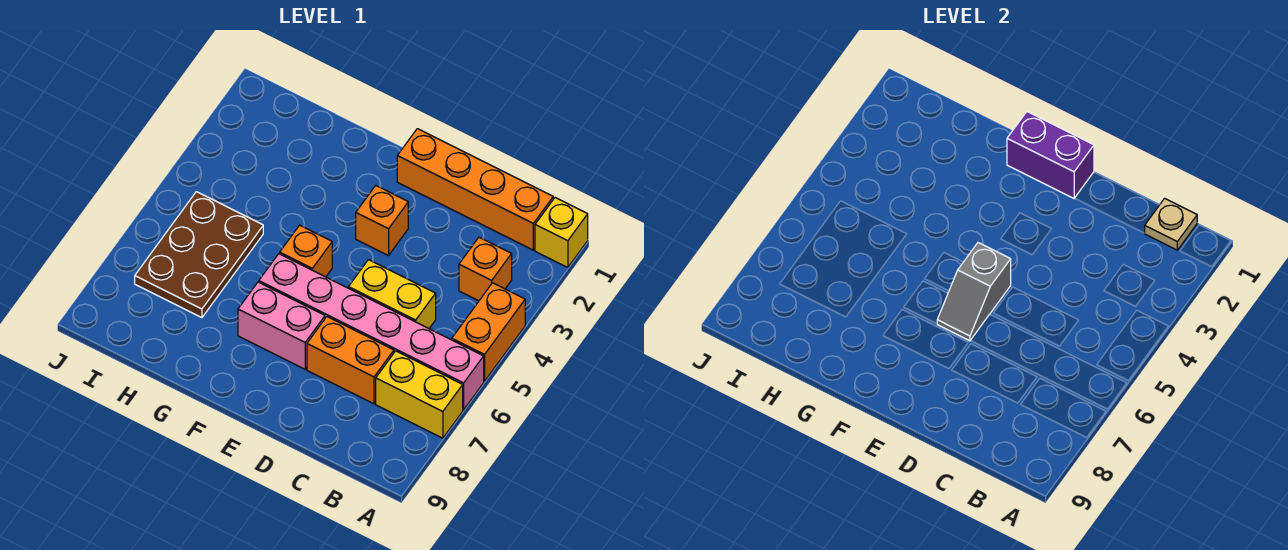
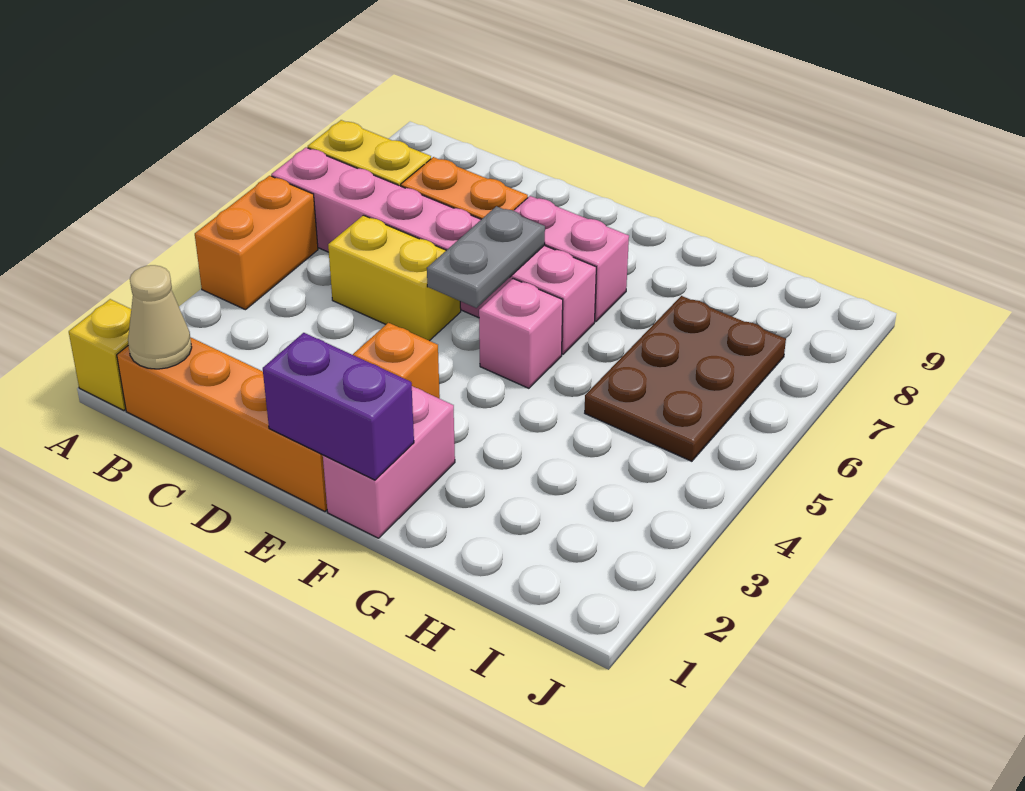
tan 1x1 plate [1145,198,1197,250] -> tan 1x1 cone [128,265,192,369]
orange 1x1 brick [459,237,512,301] -> none
grey 1x2 slope [937,243,1011,341] -> grey 1x2 plate [427,206,545,308]
none -> pink 1x2 brick [323,386,455,538]
orange 1x1 brick [280,225,332,277] -> pink 1x1 brick [479,279,563,388]

